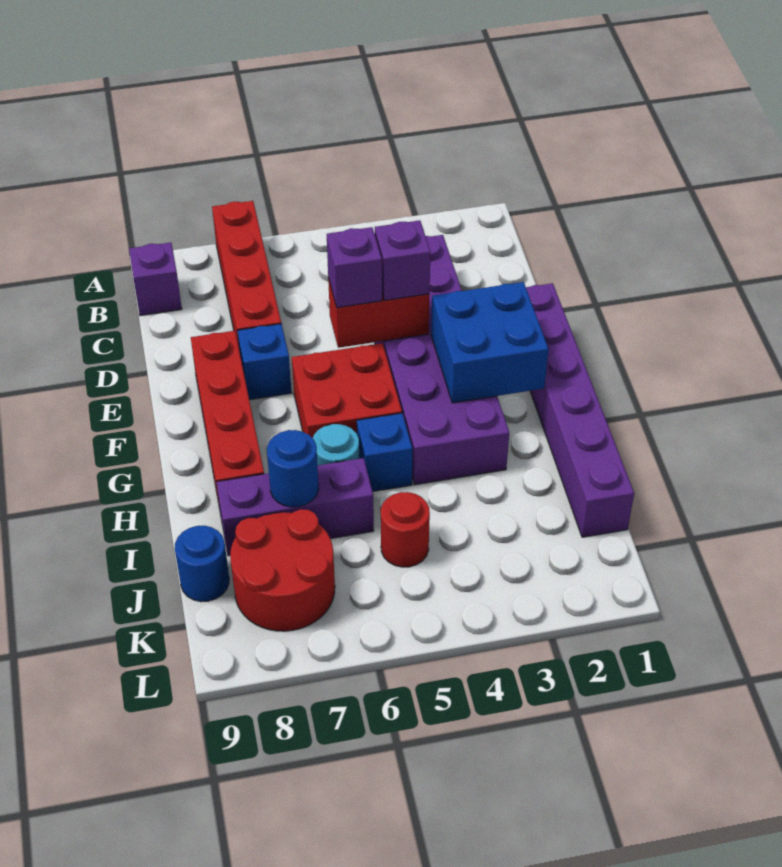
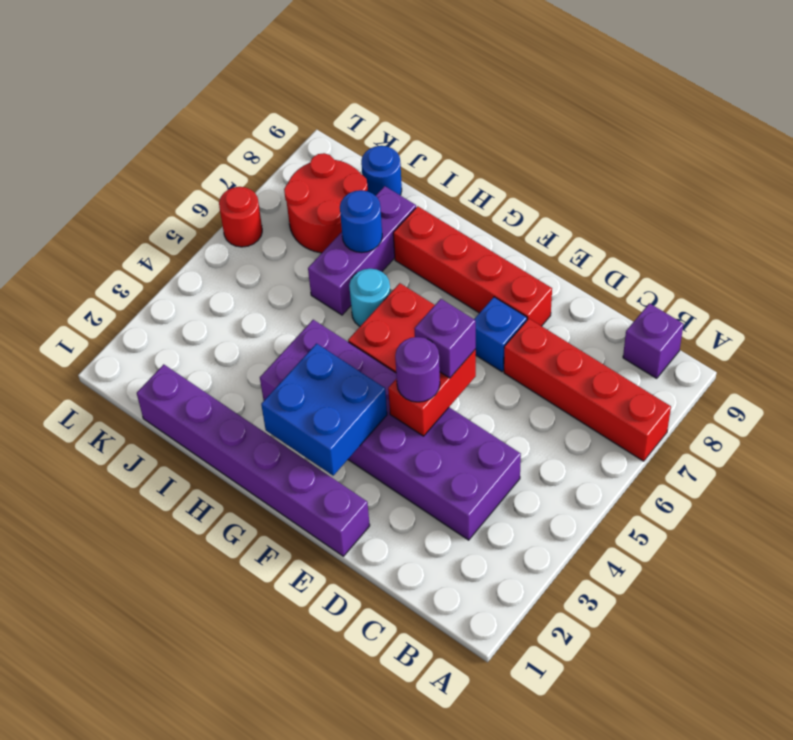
purple 1x1 brick [375,220,431,300] -> purple 1x1 round brick [395,337,440,402]
blue 1x1 brick [357,413,412,492] -> none
red 1x1 round brick [381,492,430,567] -> red 1x1 round brick moved to [219,187,262,247]

